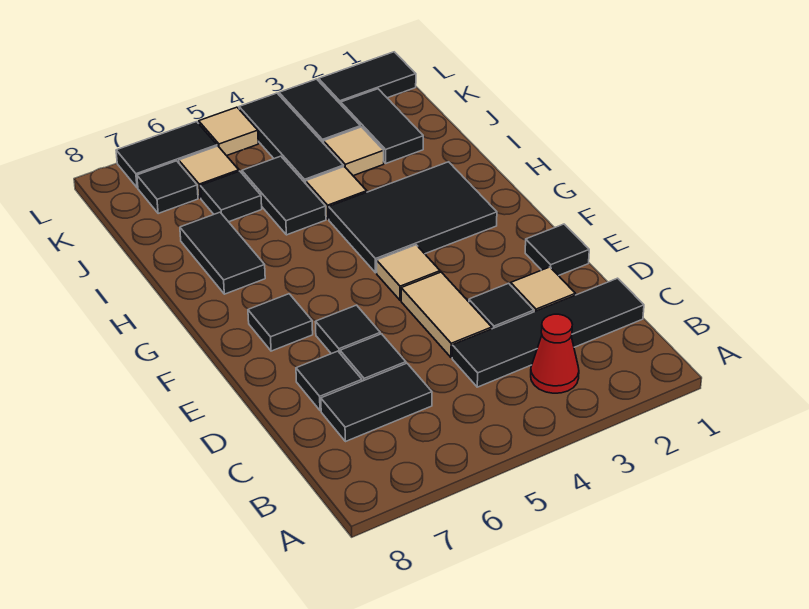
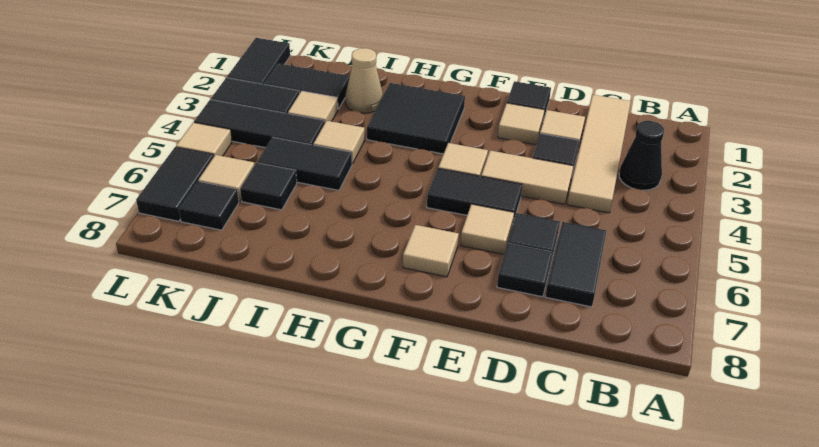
red 1x1 cone [531,314,579,393] -> black 1x1 cone [619,121,664,190]
black 1x4 tile [452,278,644,387] -> tan 1x4 tile [567,95,631,213]
none -> tan 1x1 tile [498,103,544,145]
black 1x1 tile [316,305,380,354] -> tan 1x1 tile [460,204,514,254]
black 1x1 tile [248,294,313,351] -> tan 1x1 tile [403,225,459,277]
black 2x3 tile [329,162,497,273] -> black 2x2 tile [367,83,465,154]
black 1x2 tile [180,212,265,294] -> black 1x2 tile moved to [427,169,522,222]
none -> tan 1x1 cone [345,48,383,113]

